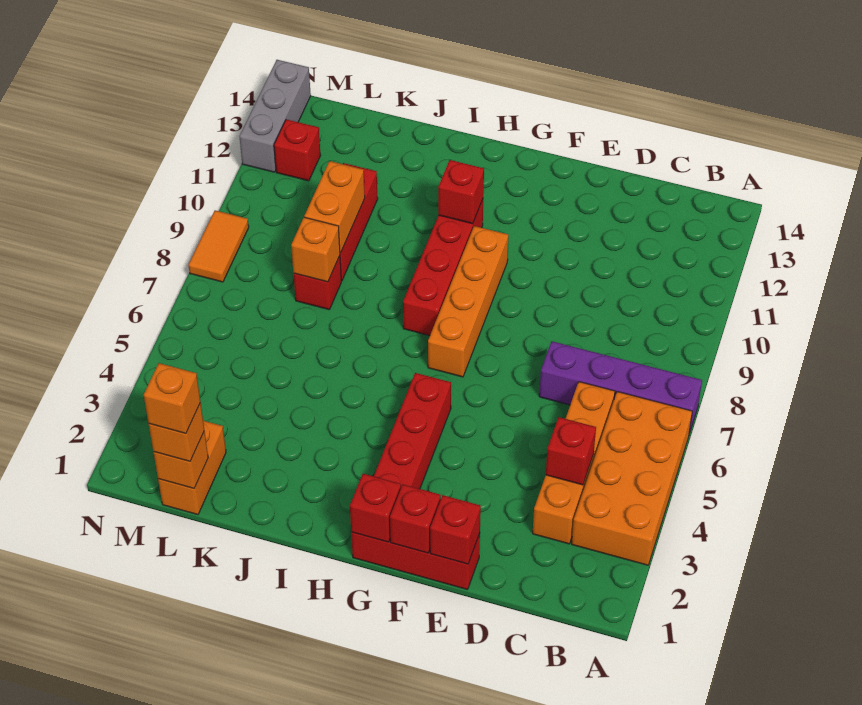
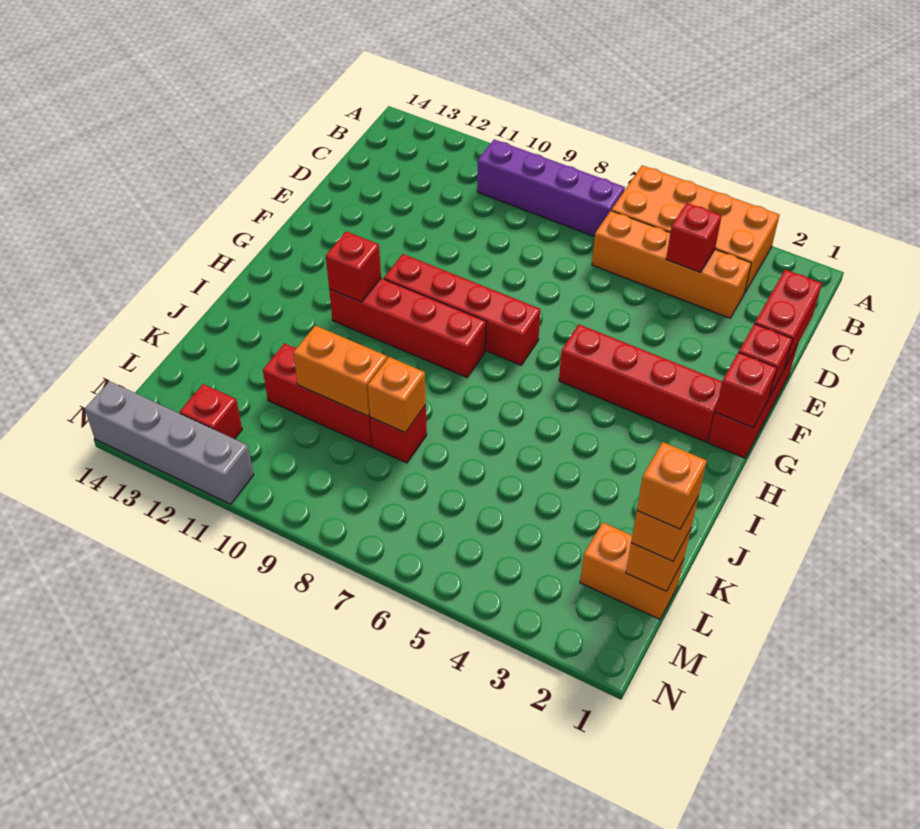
purple 1x4 brick [539,341,702,434] -> purple 1x4 brick turned to [477,139,625,237]
red 1x1 brick [430,495,481,564] -> red 1x2 brick [755,270,822,369]
orange 1x4 brick [428,226,508,377] -> red 1x4 brick [384,254,541,365]
orange 1x2 tile [189,210,249,282] -> none
grey 1x3 brick [239,60,311,172] -> grey 1x4 brick [85,381,254,504]

